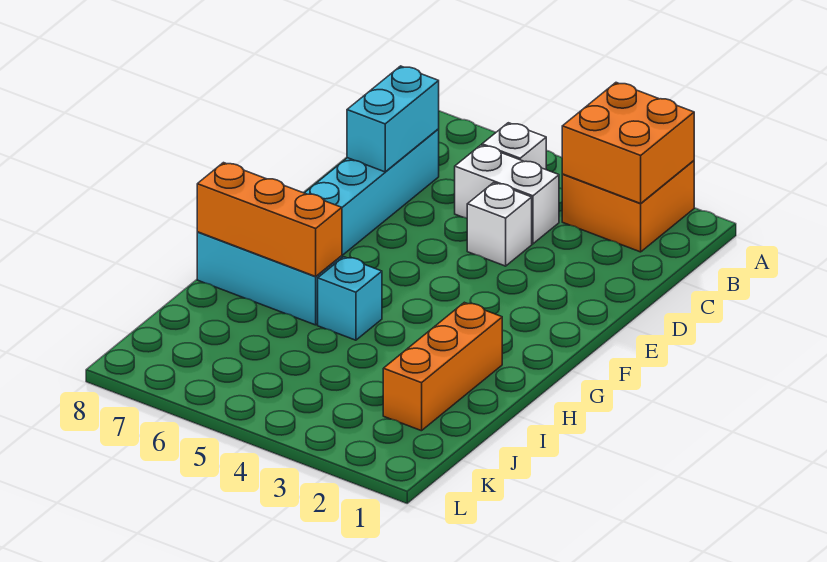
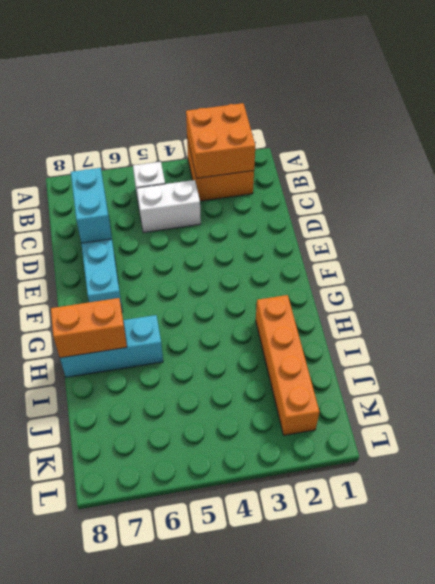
white 1x1 brick [467,183,532,266] -> none
orange 1x3 brick [383,302,502,431] -> orange 1x4 brick [256,295,319,435]
cyan 1x1 brick [318,257,382,340] -> none
orange 1x3 brick [197,163,342,276] -> orange 1x2 brick [51,298,127,358]

